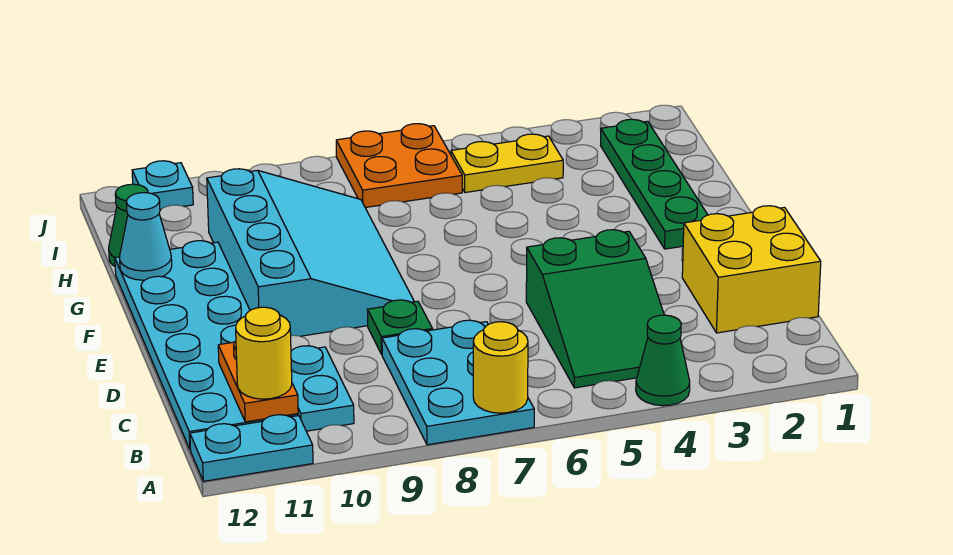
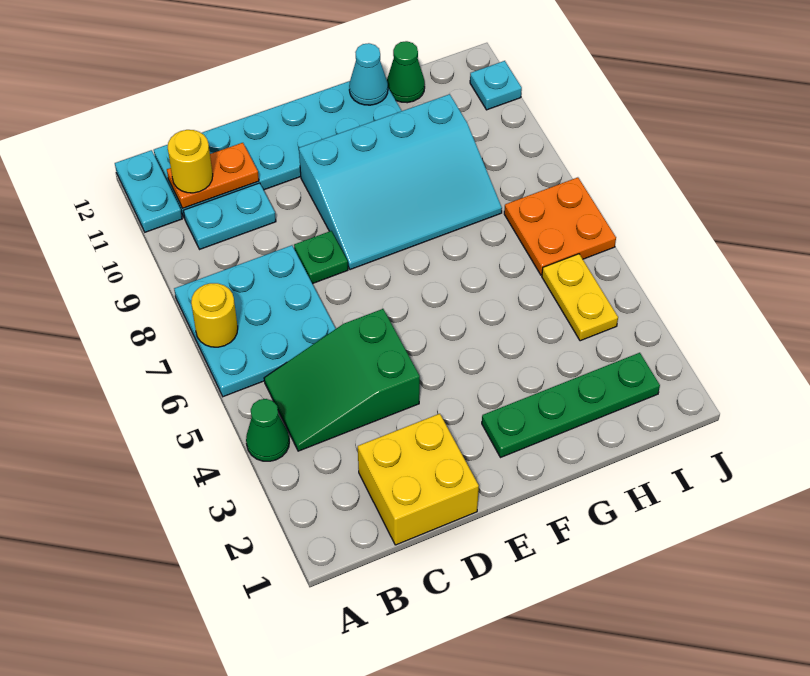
cyan 2x3 plate [382,320,534,445] -> cyan 3x3 plate [174,245,336,397]

